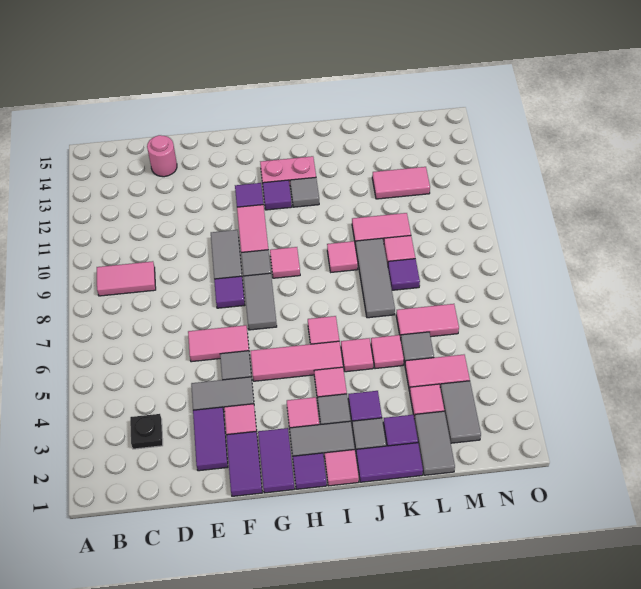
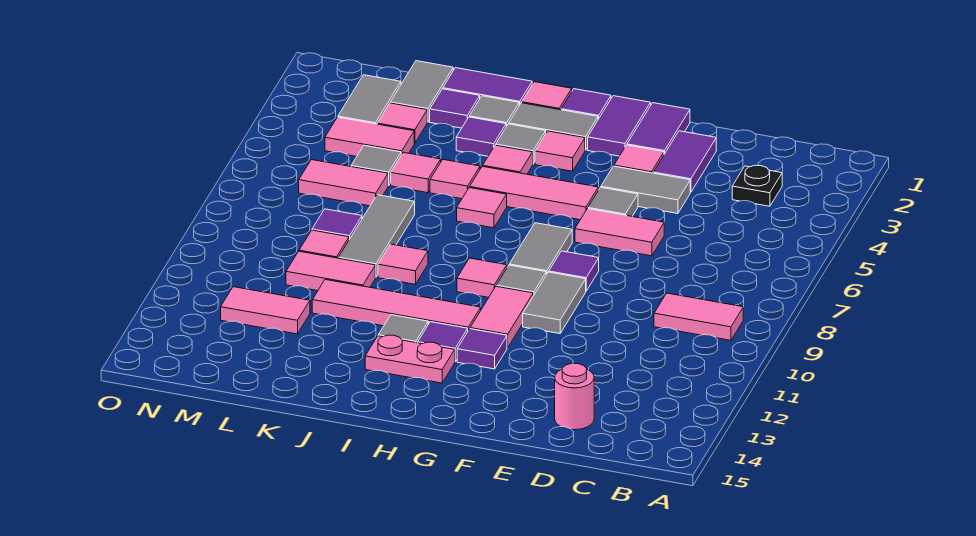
none -> pink 1x4 tile [312,280,481,330]

